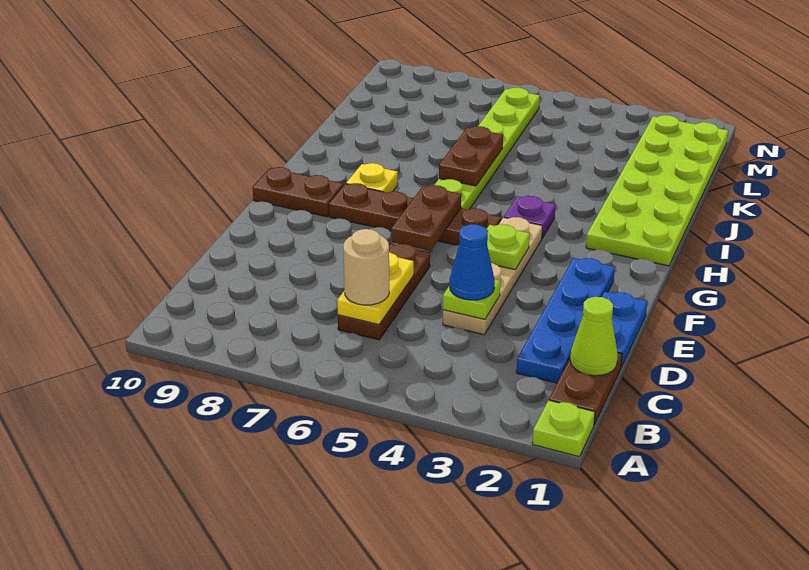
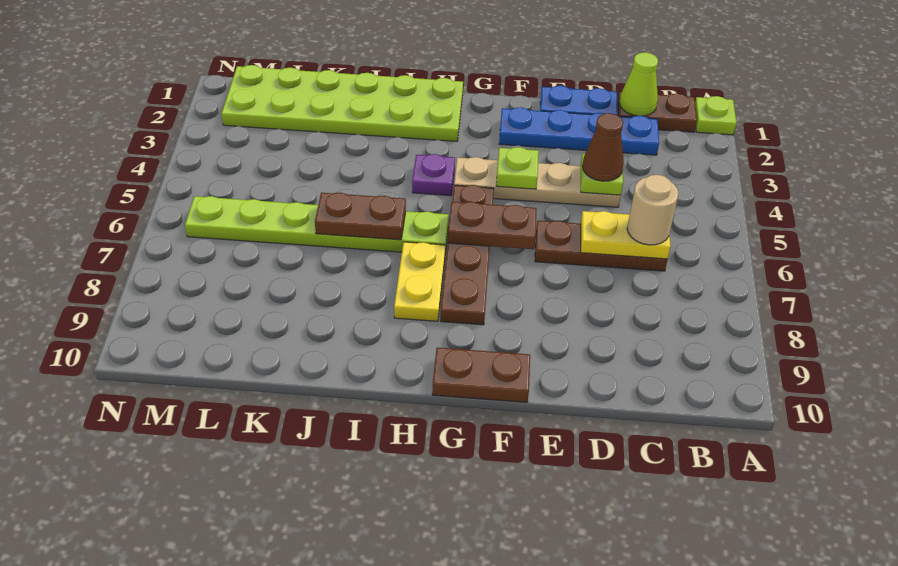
blue 1x1 cone [450,224,495,300] -> brown 1x1 cone [582,113,624,181]
brown 1x2 plate [253,167,343,217] -> brown 1x2 plate turned to [432,348,530,402]
yellow 1x1 plate [346,163,398,193] -> yellow 1x2 plate [394,242,445,321]

